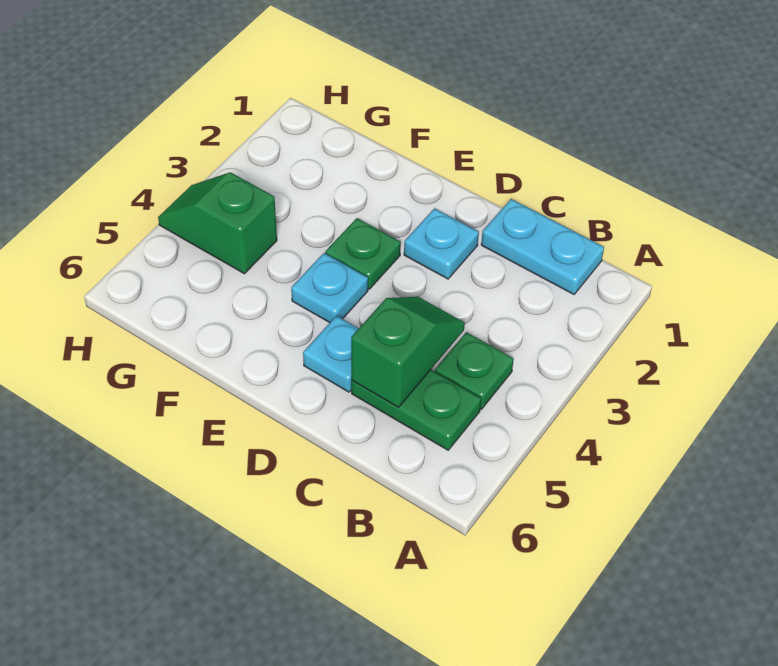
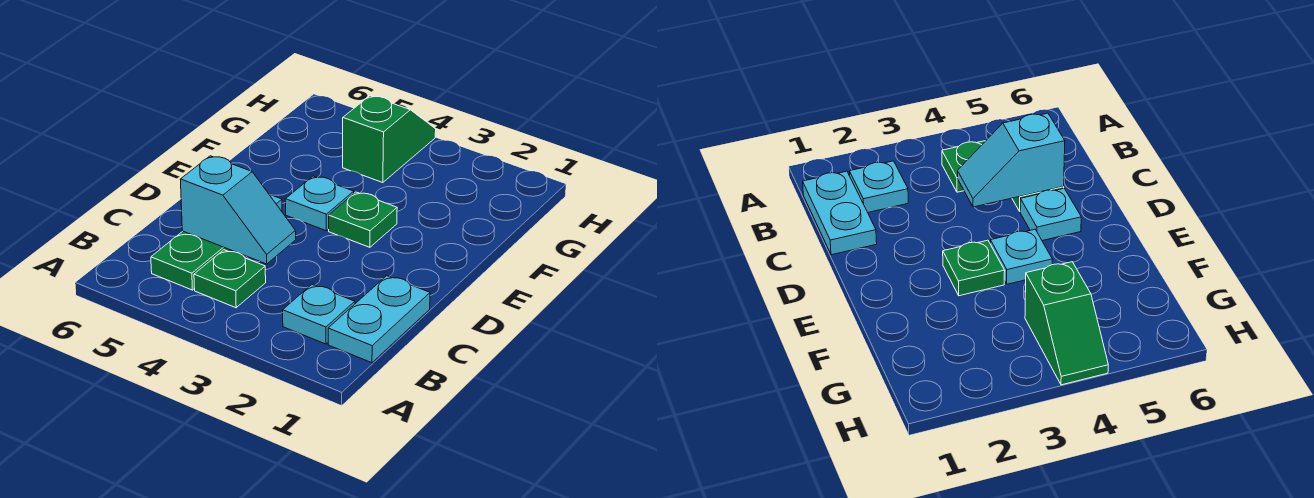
green 1x2 slope [351,297,465,407] -> cyan 1x2 slope [180,156,296,264]
cyan 1x1 plate [404,208,479,279] -> cyan 1x1 plate moved to [283,285,355,344]

